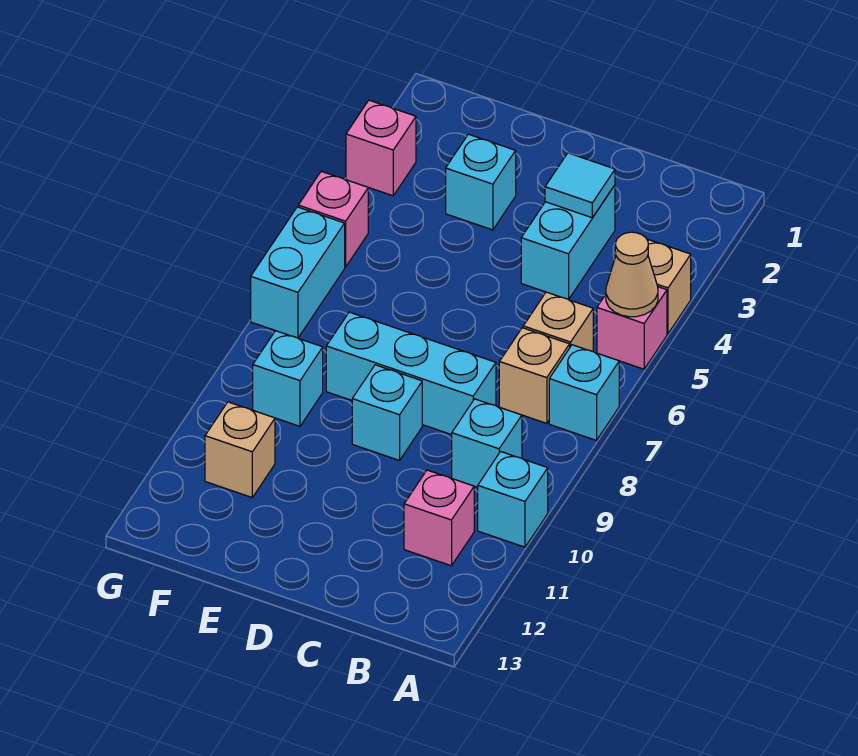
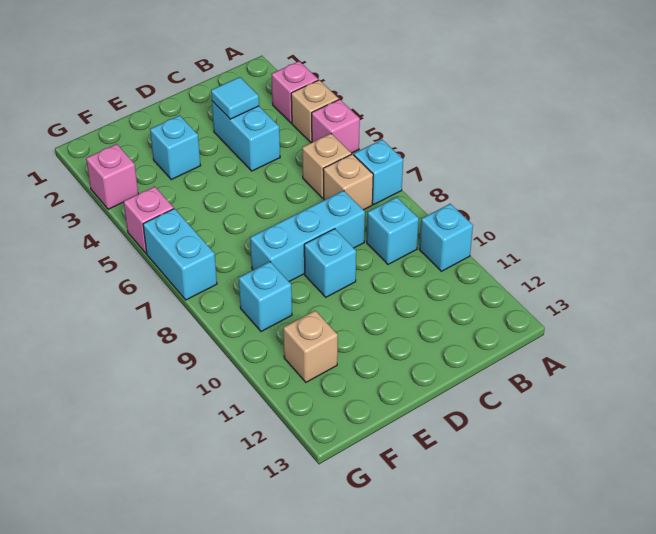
tan 1x1 cone [606,232,658,317] -> none
pink 1x1 brick [404,470,474,566] -> pink 1x1 brick moved to [272,61,318,123]

